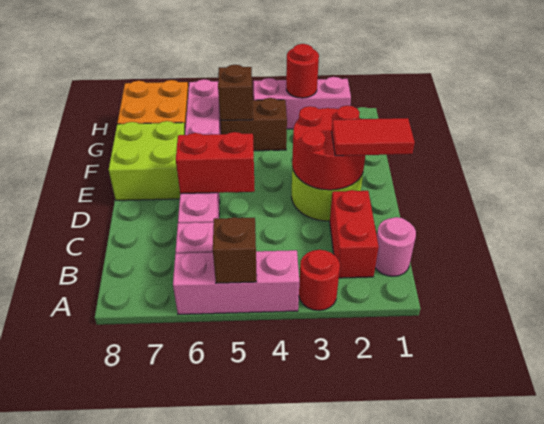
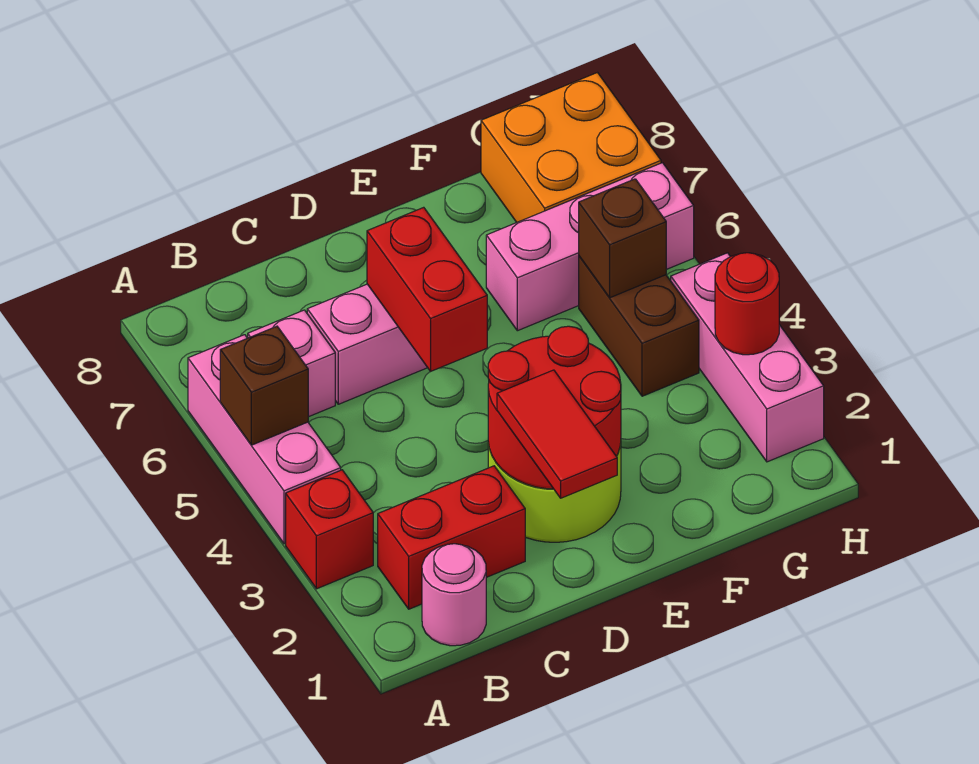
red 1x1 round brick [299,250,340,311] -> red 1x1 brick [286,470,373,589]
lime 2x2 brick [109,121,185,200] -> none

